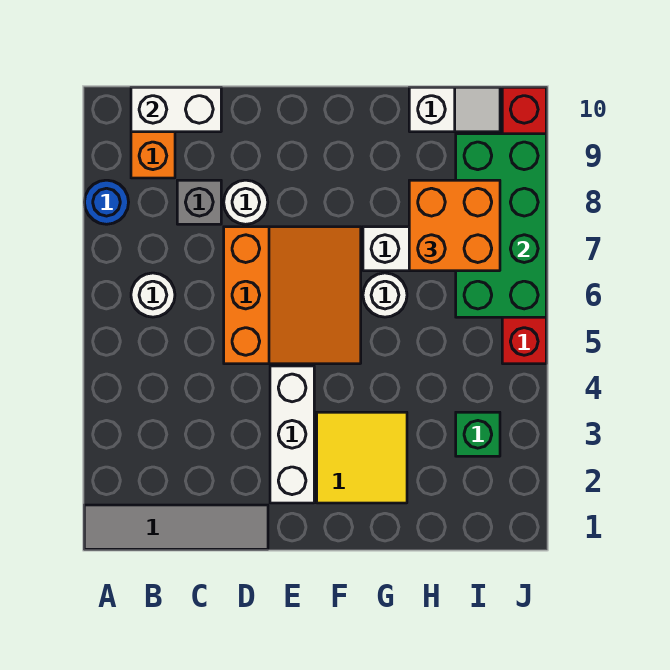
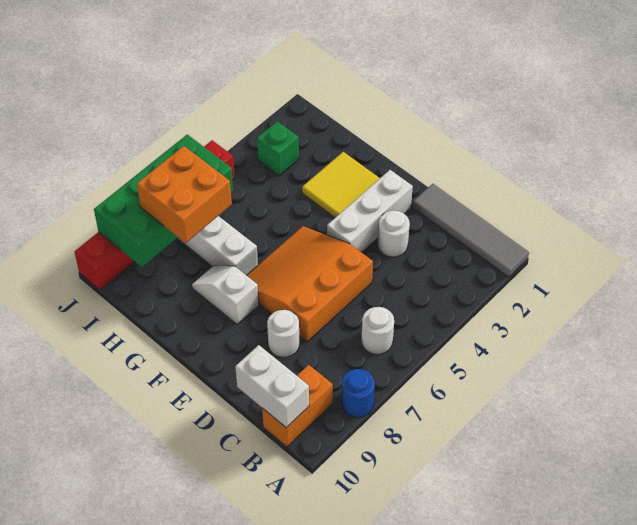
grey 1x1 brick [177,180,221,224] -> none
white 1x1 round brick [363,273,407,317] -> white 1x1 round brick moved to [378,211,410,257]
white 1x2 slope [409,87,500,132] -> white 1x2 slope moved to [192,266,259,324]

